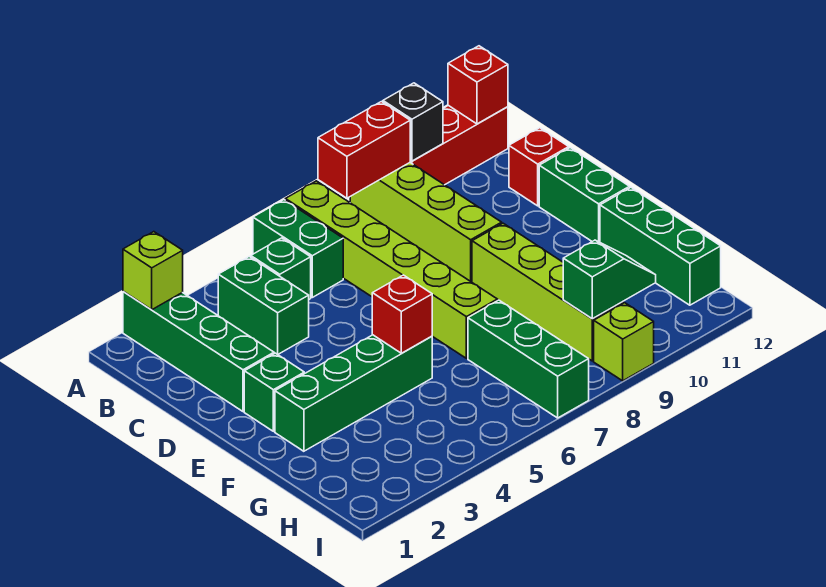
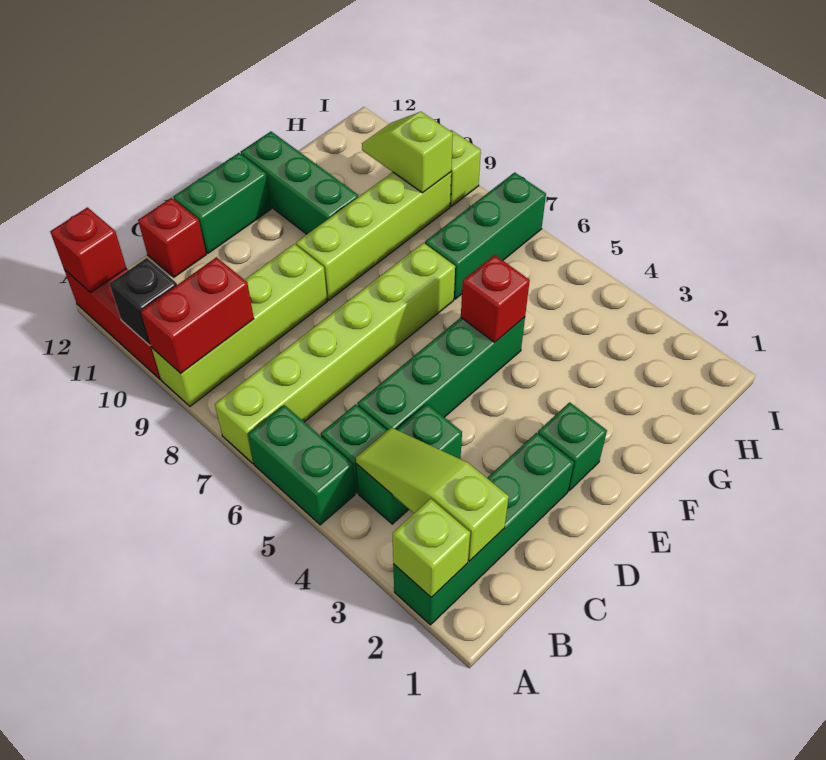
green 1x2 brick [253,200,343,297] -> green 1x2 brick turned to [248,405,355,525]
red 1x2 brick [318,102,410,198] -> red 1x2 brick turned to [141,257,254,373]
none -> lime 1x3 slope [356,428,509,561]
green 1x4 brick [275,335,432,451] -> green 1x4 brick turned to [357,317,525,431]
green 1x3 brick [600,188,721,305] -> green 1x3 brick turned to [241,132,358,234]
green 1x2 slope [563,240,656,319] -> lime 1x2 slope [362,112,453,193]

